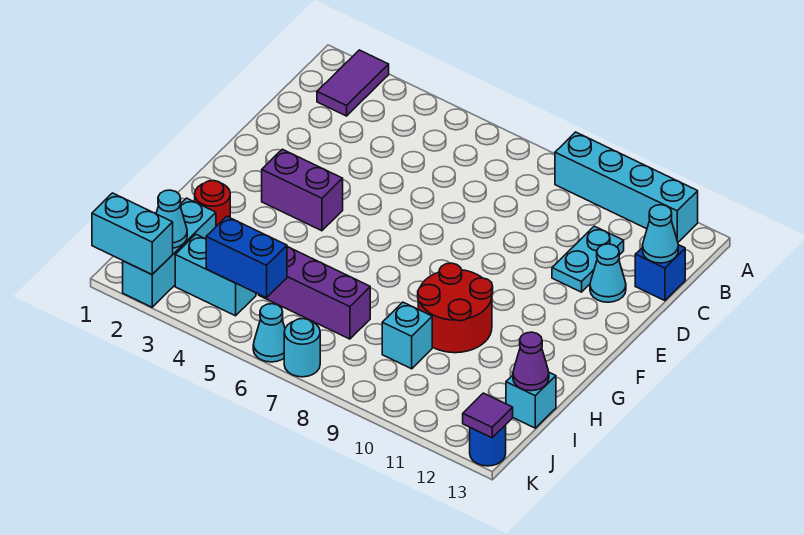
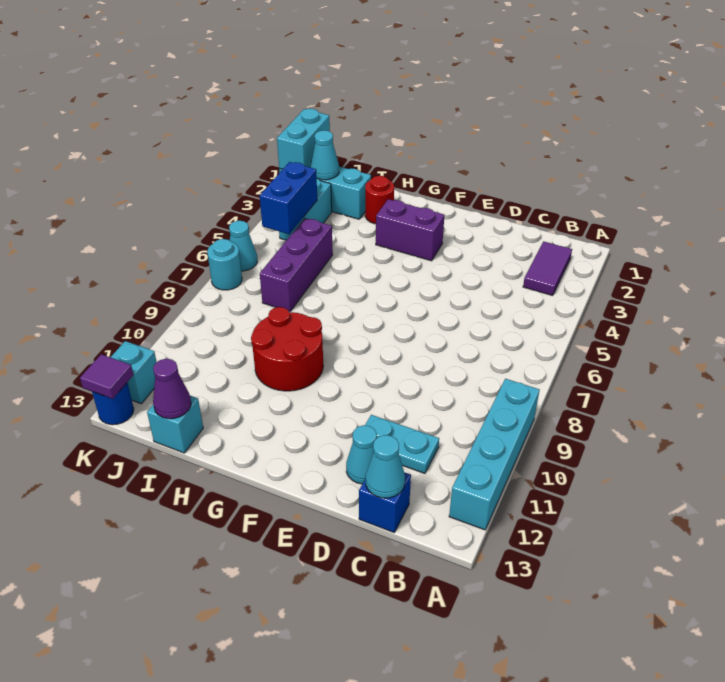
purple 1x2 tile [317,50,389,116] -> purple 1x2 tile turned to [523,241,572,296]
purple 1x2 brick [262,149,343,231] -> purple 1x2 brick turned to [376,199,445,261]
cyan 1x1 brick [382,302,432,369] -> cyan 1x1 brick moved to [111,341,157,404]

